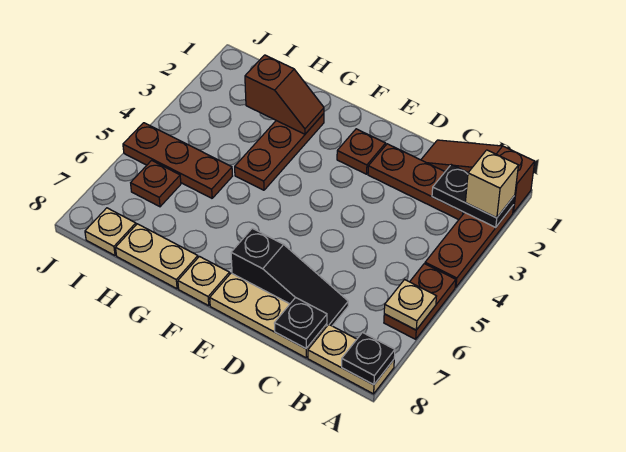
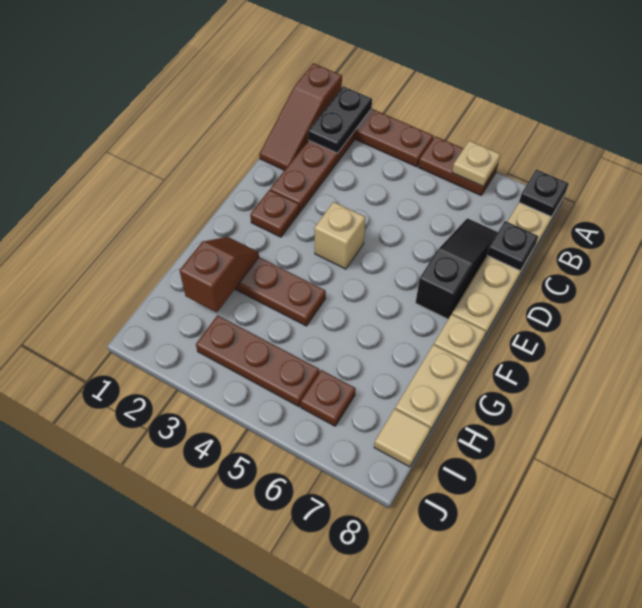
tan 1x1 brick [465,150,518,218] -> tan 1x1 brick moved to [314,202,366,269]
brown 1x3 plate [123,123,232,198] -> brown 1x3 plate turned to [196,315,319,407]
tan 1x1 plate [85,208,136,255] -> tan 1x1 tile [374,409,430,467]

